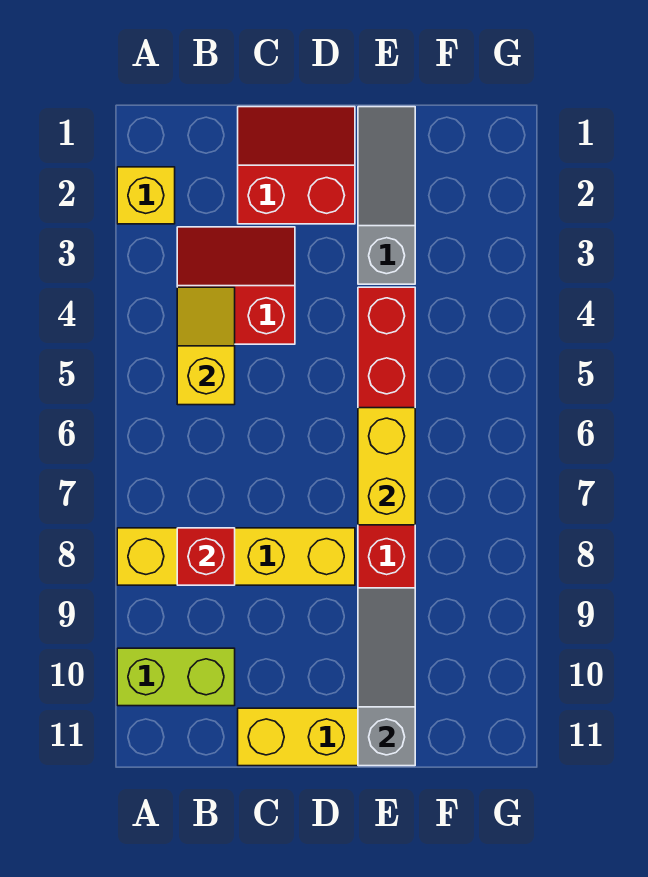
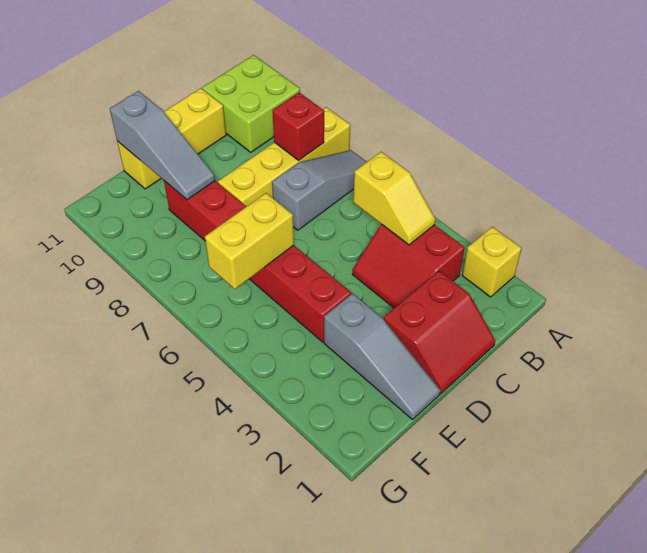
none -> grey 1x3 slope [272,150,367,230]
lime 1x2 brick [117,648,235,706] -> lime 2x2 brick [202,55,300,152]
red 2x2 slope [177,227,295,344] -> red 2x2 slope turned to [352,224,465,308]
yellow 1x2 brick [358,408,415,525] -> yellow 1x2 brick turned to [205,193,294,289]

